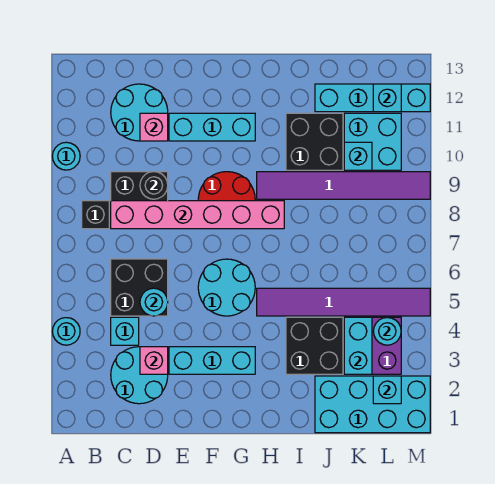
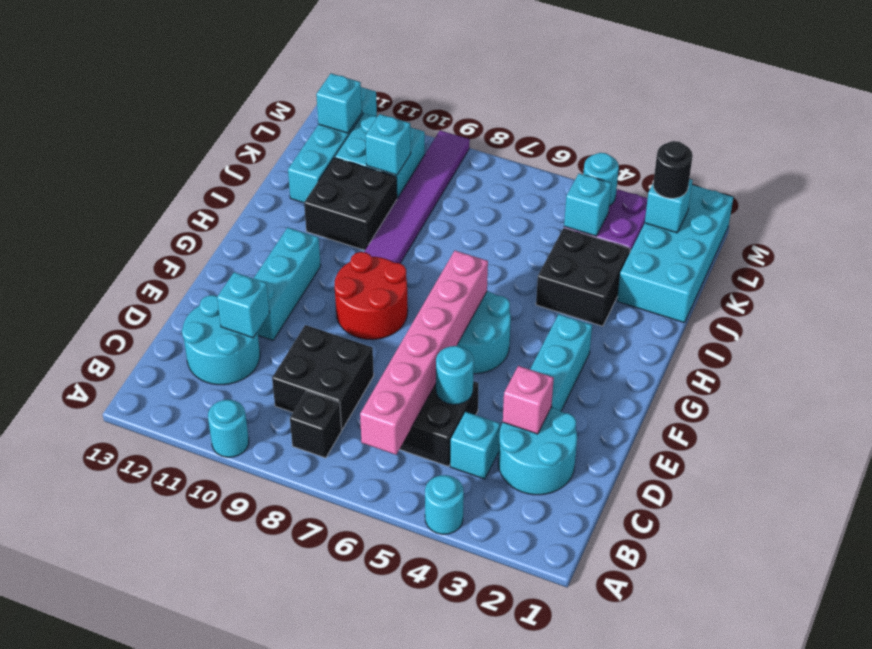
pink 1x6 brick [111,201,284,229] -> pink 1x6 brick moved to [360,251,488,455]
black 1x1 round brick [140,172,168,199] -> black 1x1 round brick moved to [653,141,693,198]
pink 1x1 brick [140,113,168,141] -> cyan 1x1 brick [217,272,270,338]
purple 1x6 tile [257,288,430,316] -> none
cyan 1x2 brick [344,317,372,374] -> cyan 1x1 brick [564,174,611,236]

